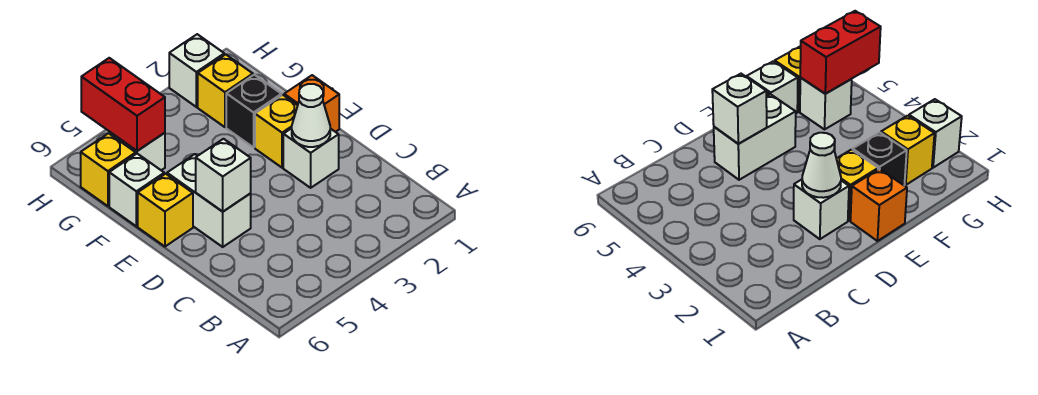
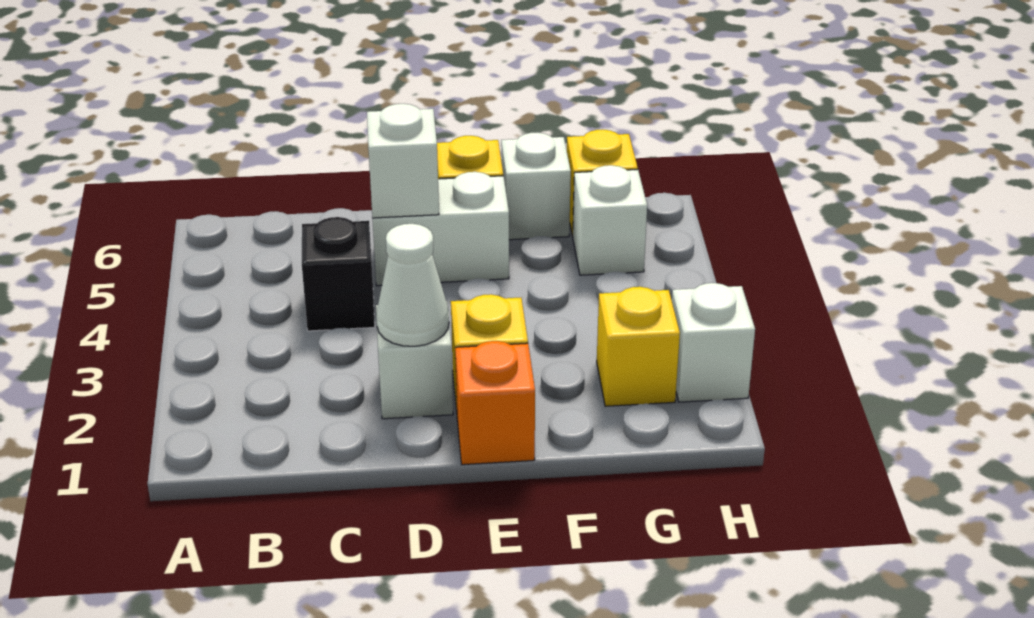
black 1x1 brick [226,75,281,147] -> black 1x1 brick moved to [302,217,375,331]
red 1x2 brick [81,58,165,151] -> none

